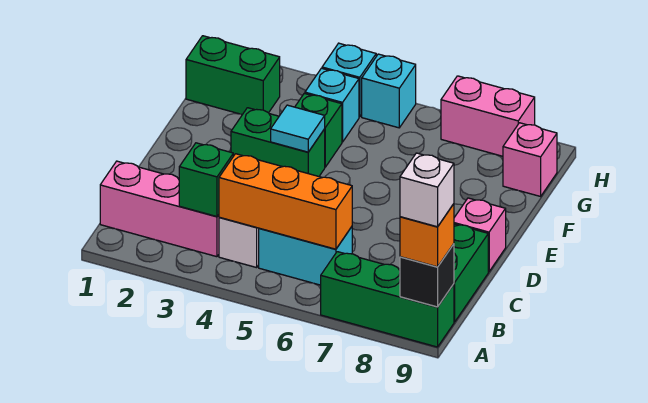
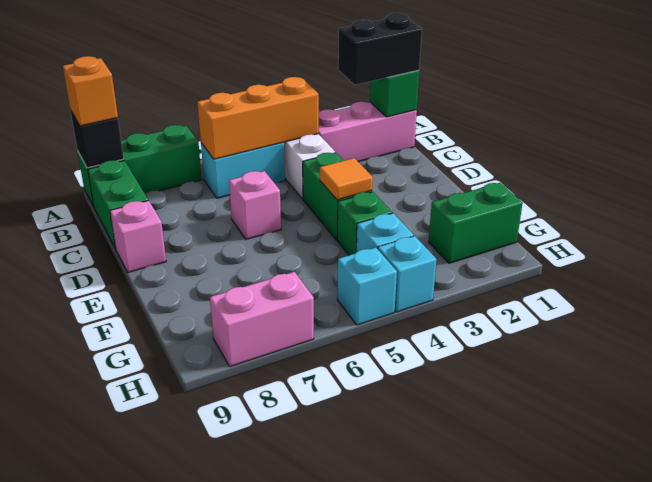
white 1x1 brick [400,153,454,227] -> none
none -> black 1x2 brick [338,13,422,85]
green 1x1 brick [179,143,233,217] -> green 1x1 brick moved to [370,70,419,117]
green 1x2 brick [231,108,325,176] -> green 1x2 brick turned to [303,153,372,240]
cyan 1x1 tile [271,105,325,152] -> orange 1x1 tile [320,158,373,200]
pink 1x1 brick [503,123,557,196] -> pink 1x1 brick moved to [229,171,281,239]

